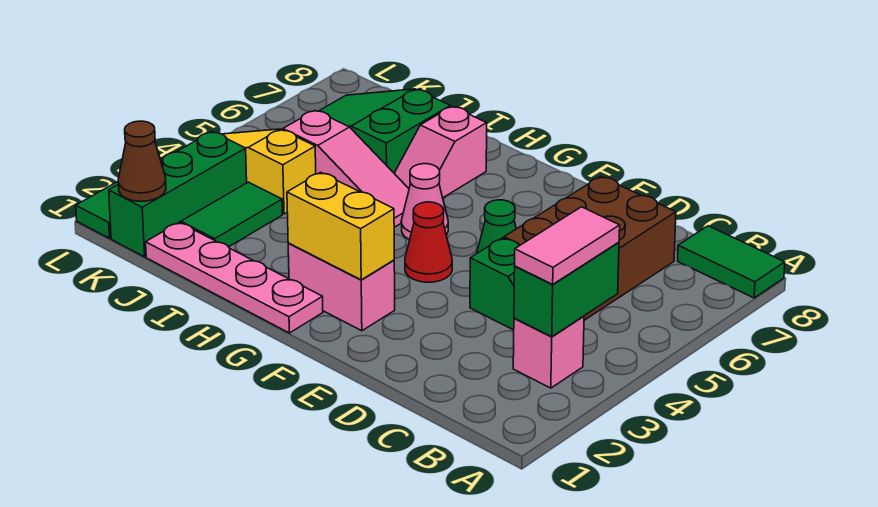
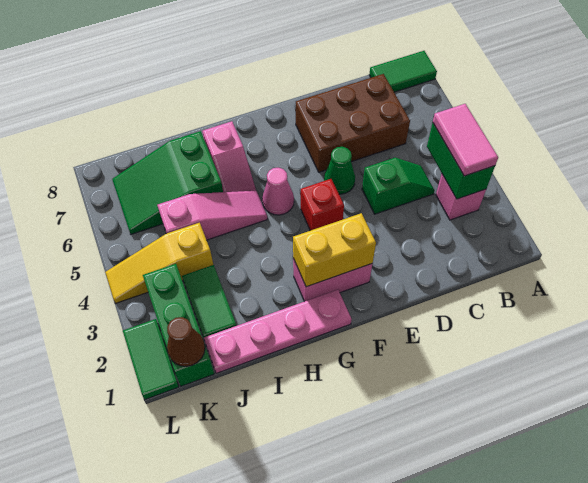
brown 2x3 brick [504,176,676,320] -> brown 2x3 brick turned to [296,74,410,172]
red 1x1 cone [405,202,452,282] -> red 1x1 brick [301,179,344,231]

